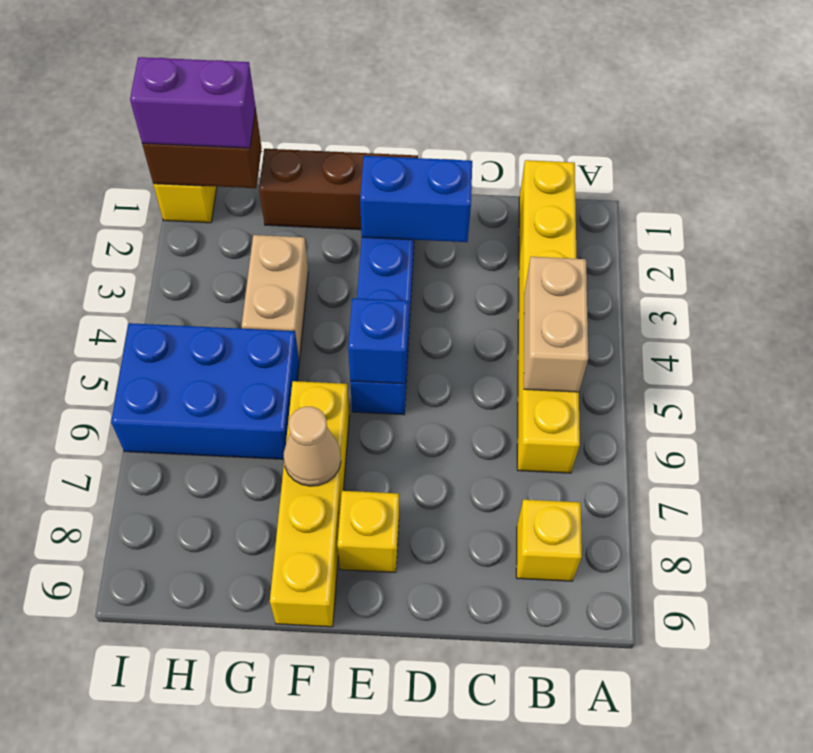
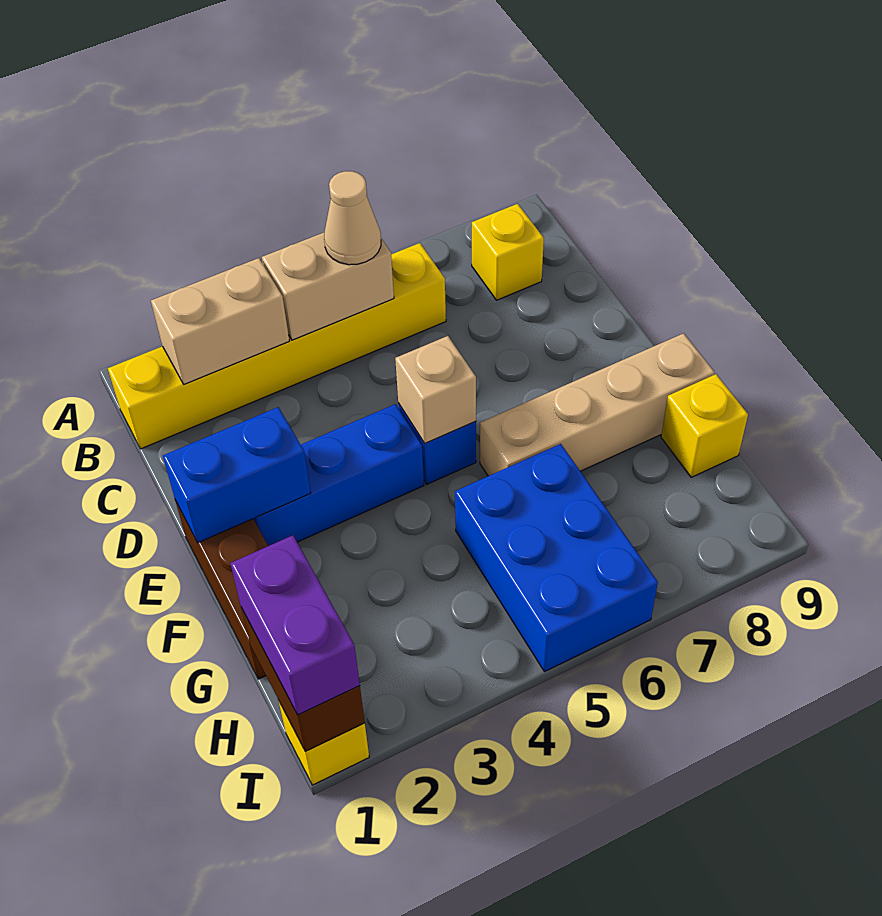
blue 1x2 brick [360,156,472,242] -> blue 1x2 brick turned to [163,407,311,543]
blue 1x1 brick [348,298,409,384] -> tan 1x1 brick [395,336,476,443]
yellow 1x1 brick [337,491,399,572] -> yellow 1x1 brick moved to [661,374,748,477]
yellow 1x4 brick [270,381,349,627] -> tan 1x4 brick [480,333,714,476]
tan 1x1 cone [283,406,341,486] -> tan 1x1 cone moved to [324,171,381,265]
tan 1x2 brick [242,235,308,361] -> tan 1x2 brick moved to [151,258,289,384]

